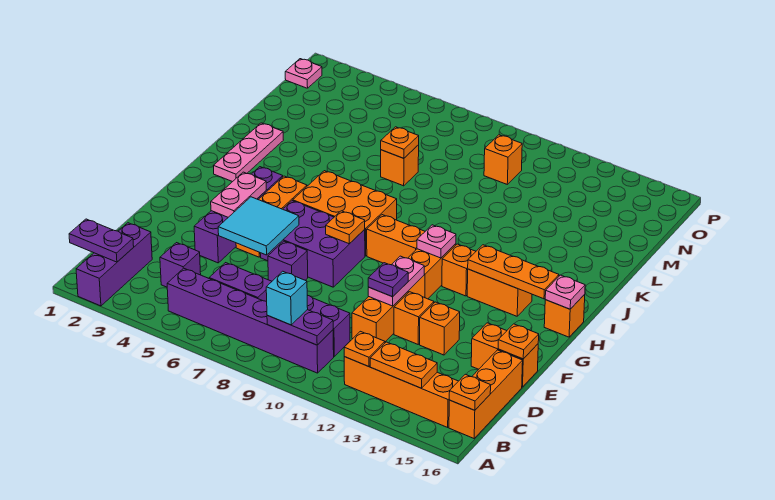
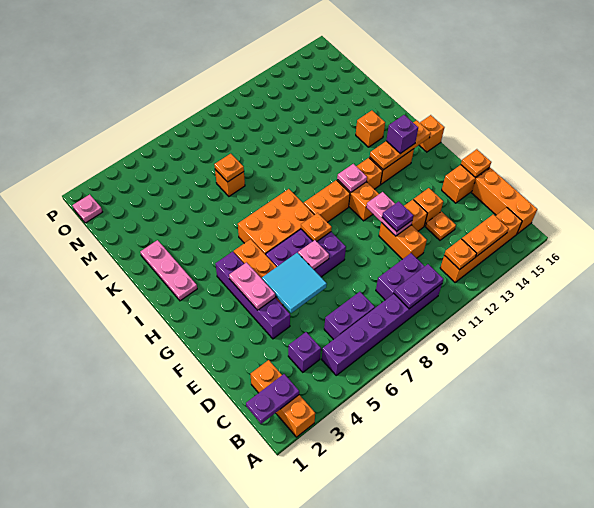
purple 1x3 brick [76,223,152,306] -> orange 1x3 brick [251,360,315,437]
cyan 1x1 brick [266,271,308,325] -> none
orange 1x1 plate [449,374,491,410] -> orange 1x1 plate moved to [426,212,456,240]
purple 1x1 brick [268,241,308,281] -> purple 1x1 brick moved to [386,115,418,154]
pink 1x1 plate [545,275,585,309] -> pink 1x1 plate moved to [298,240,329,269]
orange 1x1 brick [484,135,522,184] -> orange 1x1 brick moved to [356,111,385,147]

